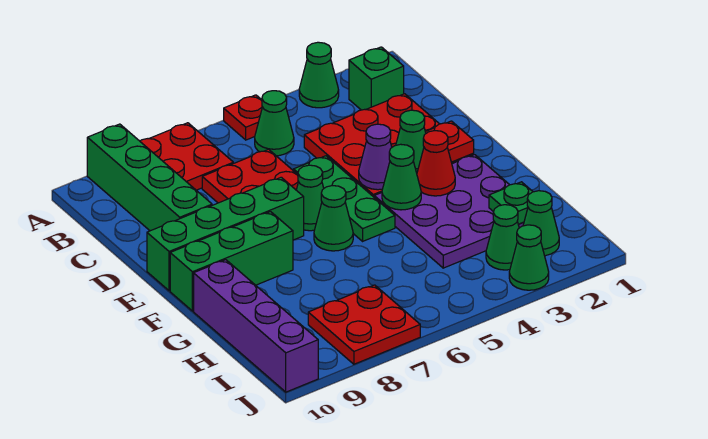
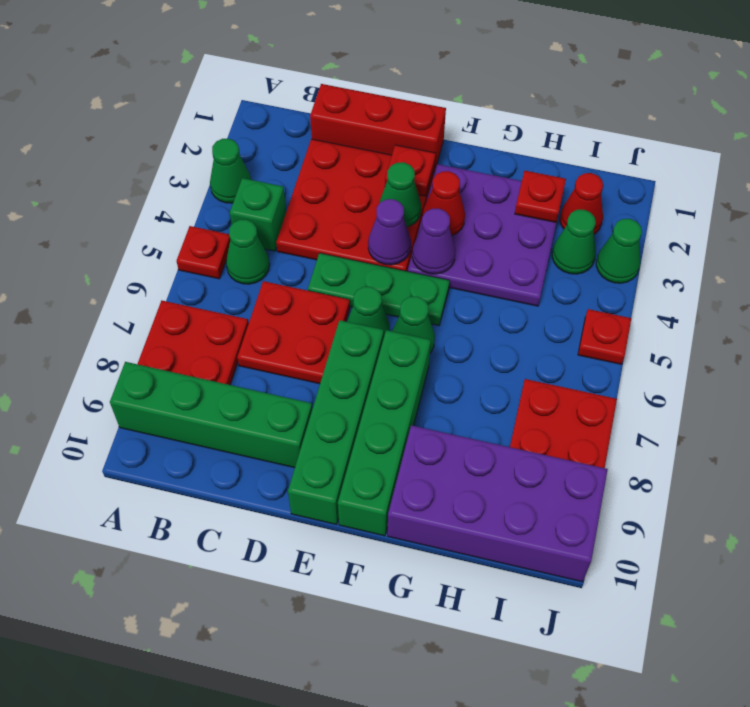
green 1x1 brick [349,47,404,110] -> green 1x1 brick moved to [230,178,286,251]
none -> red 1x3 brick [310,84,446,170]
green 1x1 cone [382,144,421,210] -> purple 1x1 cone [412,208,456,274]
green 1x3 brick [170,212,293,311] -> green 1x4 brick [338,330,431,536]
purple 1x4 brick [194,260,318,392] -> purple 2x4 brick [388,425,608,582]
green 1x1 plate [489,182,533,224] -> red 1x1 plate [515,171,566,223]
green 1x1 cone [523,191,559,256] -> red 1x1 cone [560,173,603,234]
none -> red 1x1 plate [578,309,631,364]

